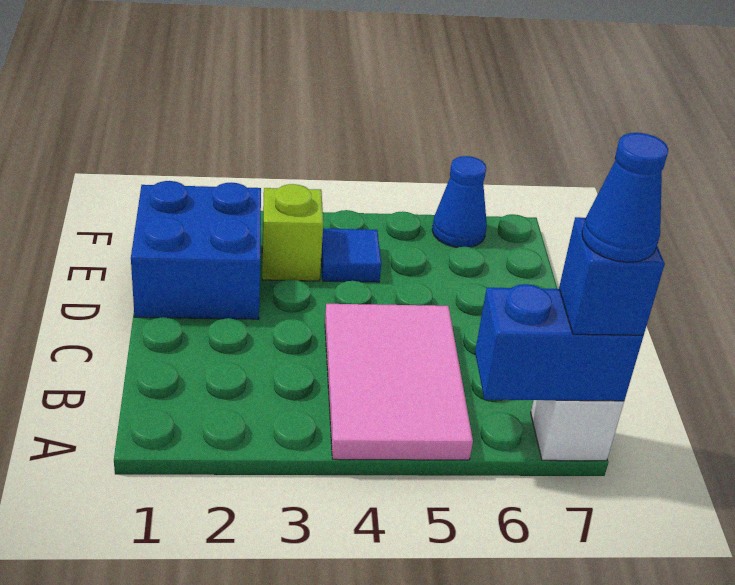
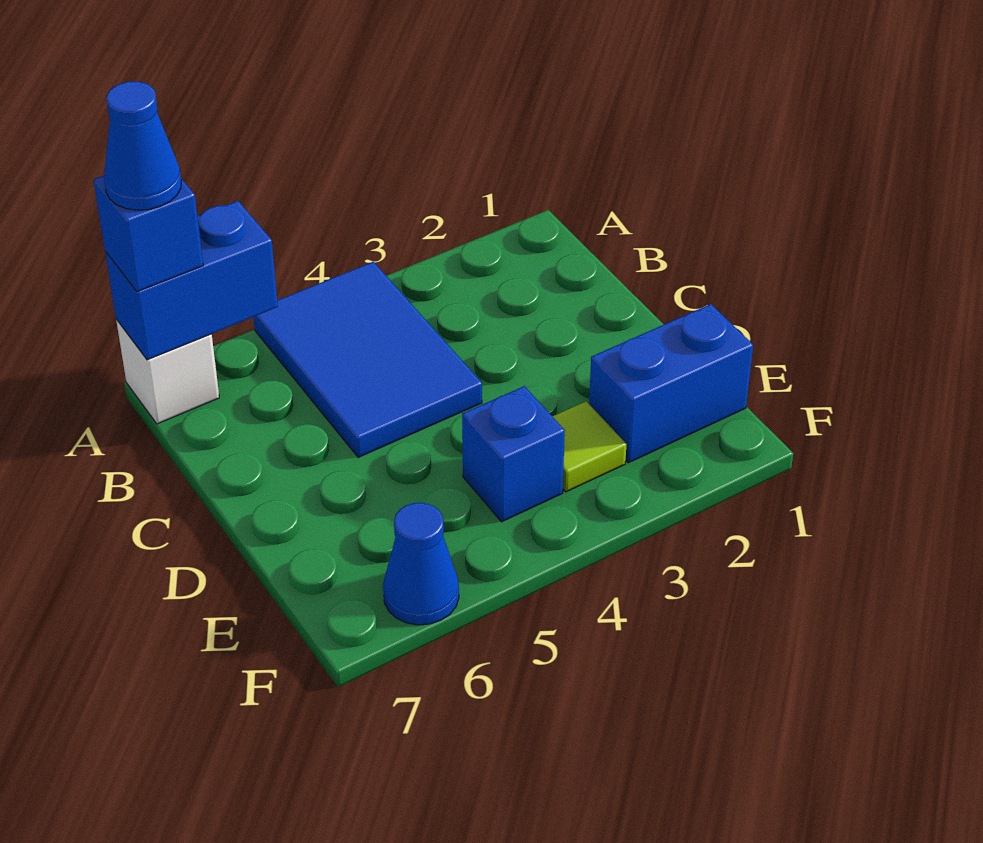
pink 2x3 tile [325,304,473,460] -> blue 2x3 tile [253,262,482,457]
blue 2x2 brick [131,181,261,319] -> blue 1x2 brick [589,304,753,463]
lime 1x1 brick [262,184,323,281] -> lime 1x1 tile [552,401,627,492]
blue 1x1 tile [321,228,381,282] -> blue 1x1 brick [462,386,565,522]

